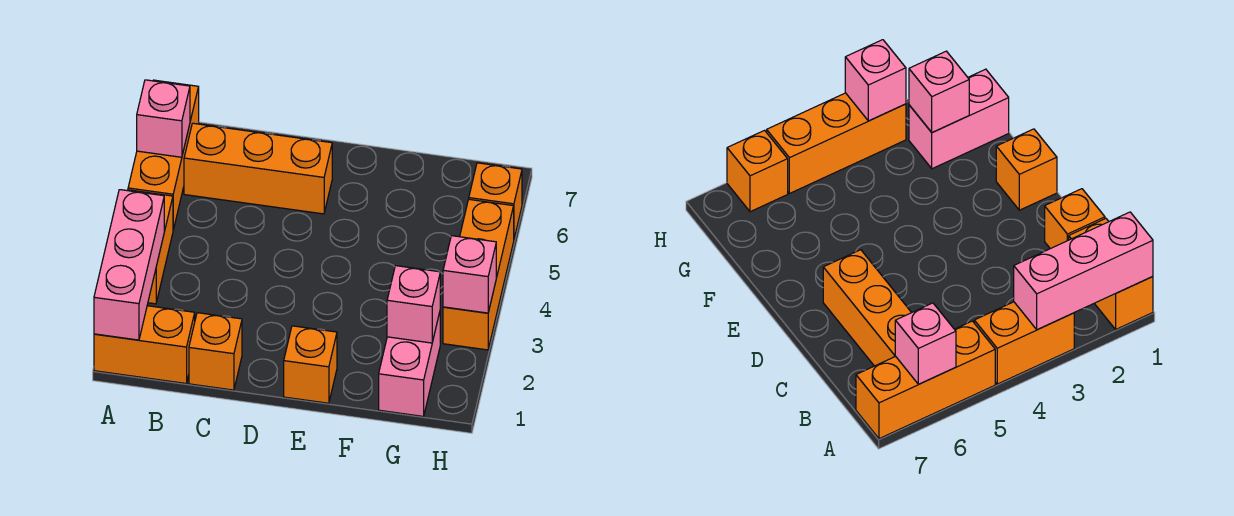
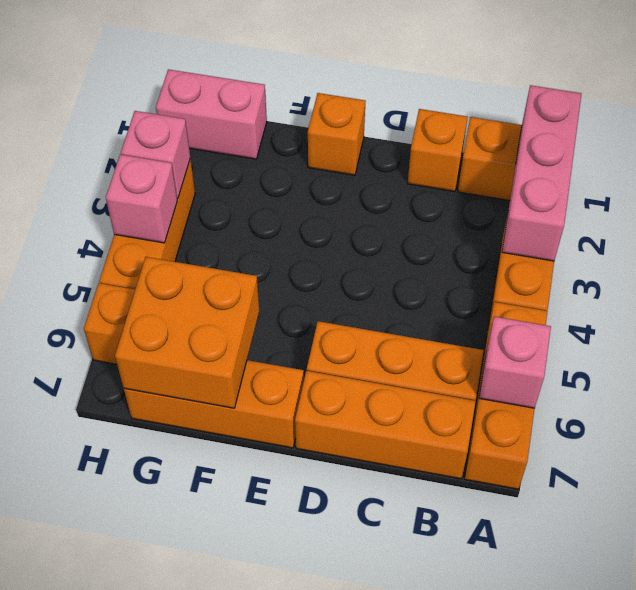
none -> orange 1x3 brick [295,371,476,479]
none -> orange 1x3 brick [124,360,304,448]
none -> orange 2x2 brick [115,257,259,408]
pink 1x2 brick [379,312,440,416] -> pink 1x2 brick turned to [156,69,267,159]
pink 1x1 brick [387,266,440,343] -> pink 1x1 brick moved to [106,154,177,243]

